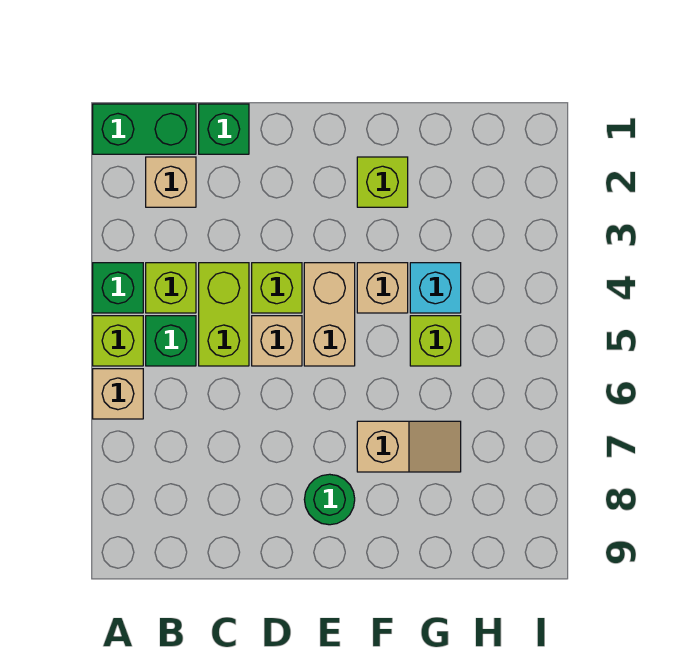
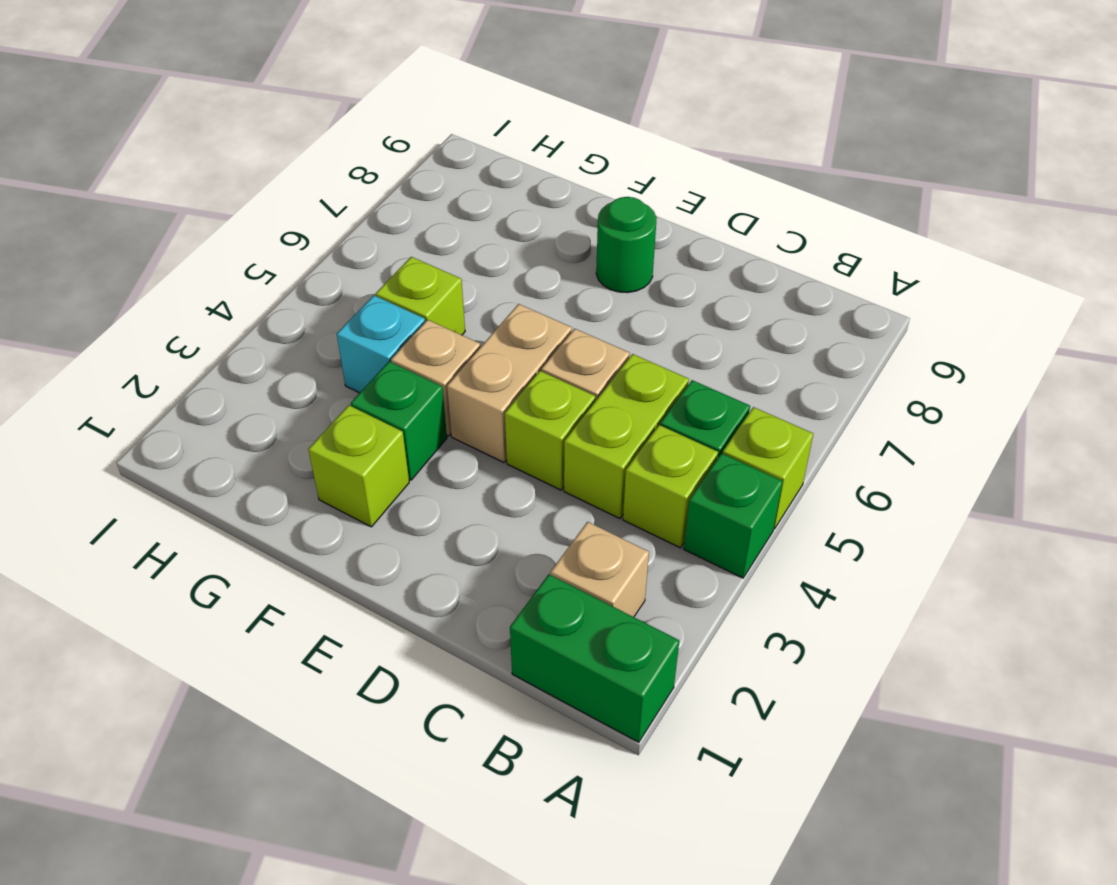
tan 1x1 brick [93,369,143,419] -> none
green 1x1 brick [199,104,249,154] -> green 1x1 brick moved to [351,361,447,480]
tan 1x2 slope [357,421,461,472] -> none

